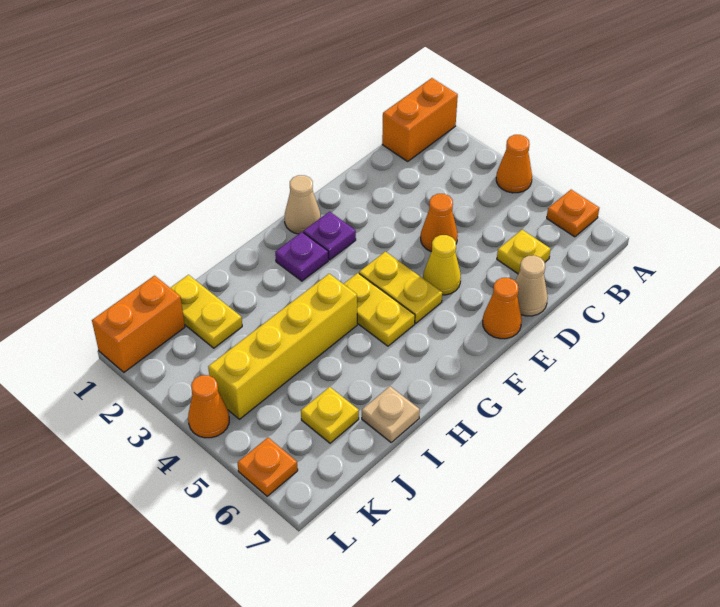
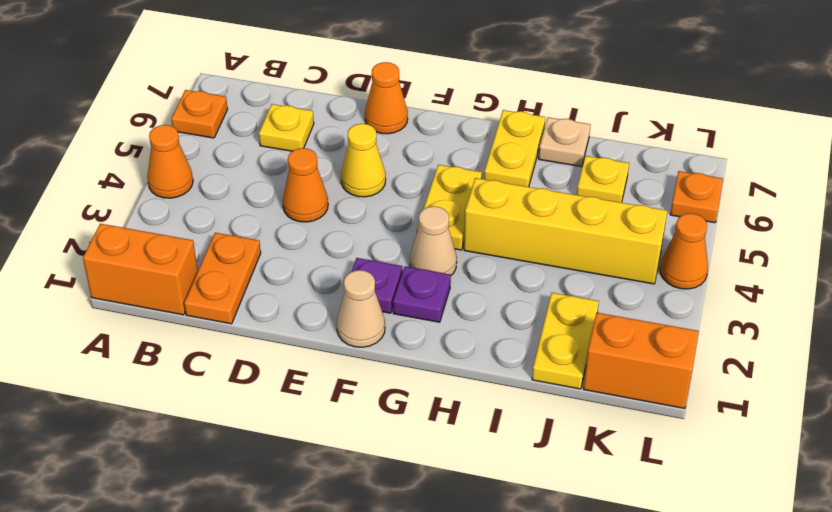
none -> orange 1x2 plate [184,233,261,324]
tan 1x1 cone [515,255,548,316] -> tan 1x1 cone moved to [410,206,457,275]
yellow 1x2 plate [359,252,442,323] -> yellow 1x2 plate moved to [484,110,545,187]

